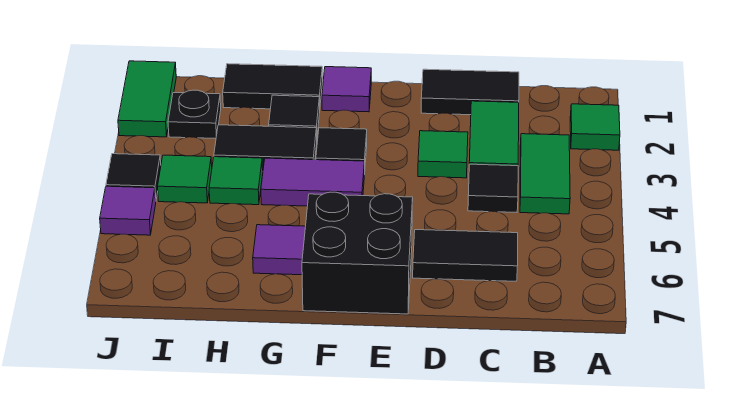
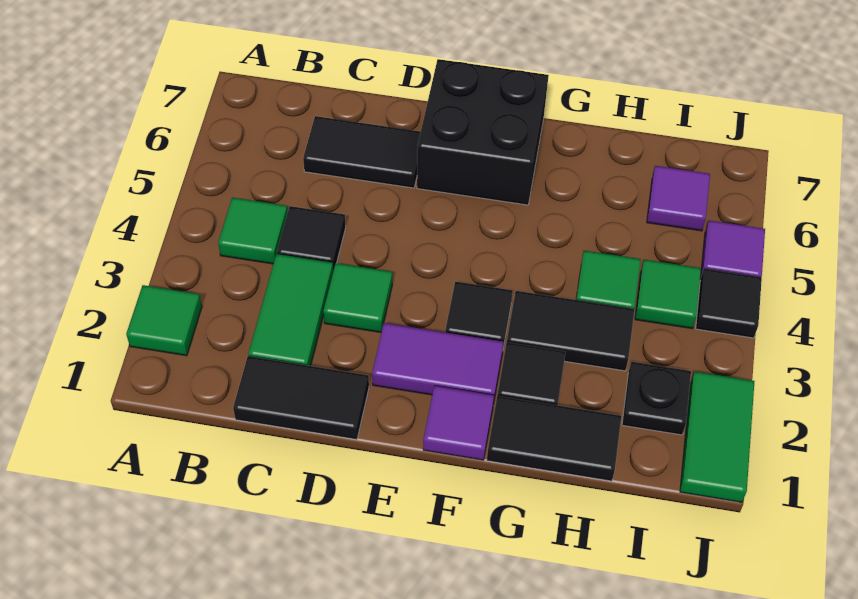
green 1x2 tile [520,134,570,214] -> green 1x1 tile [218,197,288,264]
purple 1x2 tile [261,158,364,206] -> purple 1x2 tile moved to [372,323,503,404]
purple 1x1 tile [253,225,305,275] -> purple 1x1 tile moved to [647,166,710,231]

